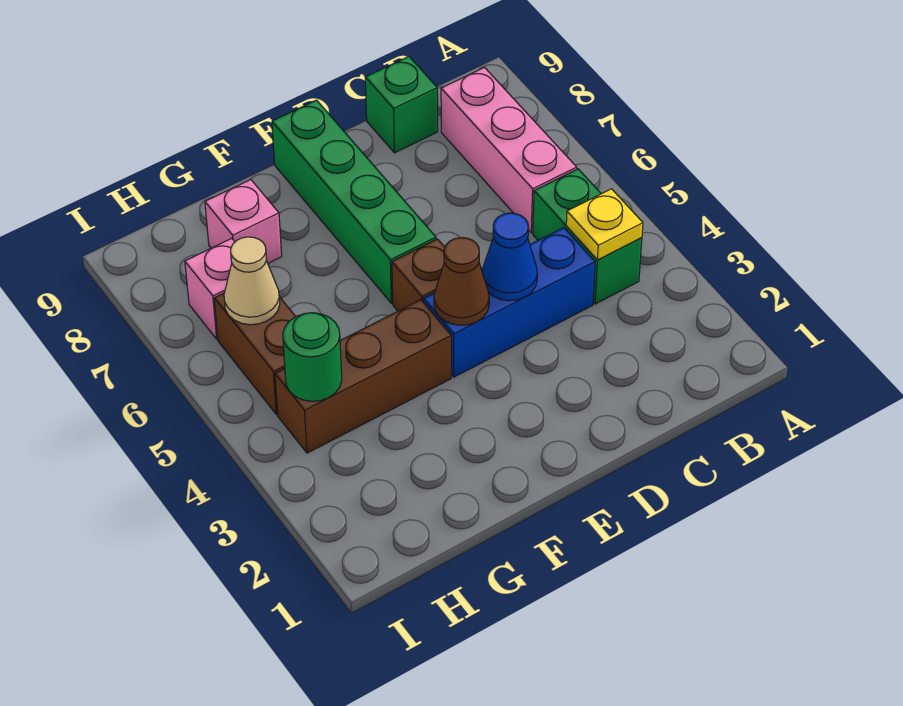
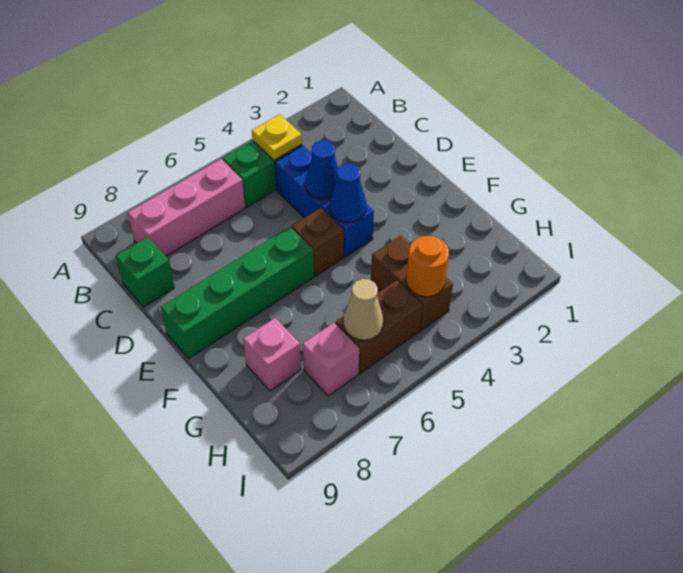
brown 1x1 cone [434,238,489,325] -> blue 1x1 cone [329,163,366,223]
brown 1x3 brick [275,300,451,453] -> brown 1x2 brick [371,236,453,330]
green 1x1 round brick [283,313,342,401] -> orange 1x1 round brick [406,236,449,297]

